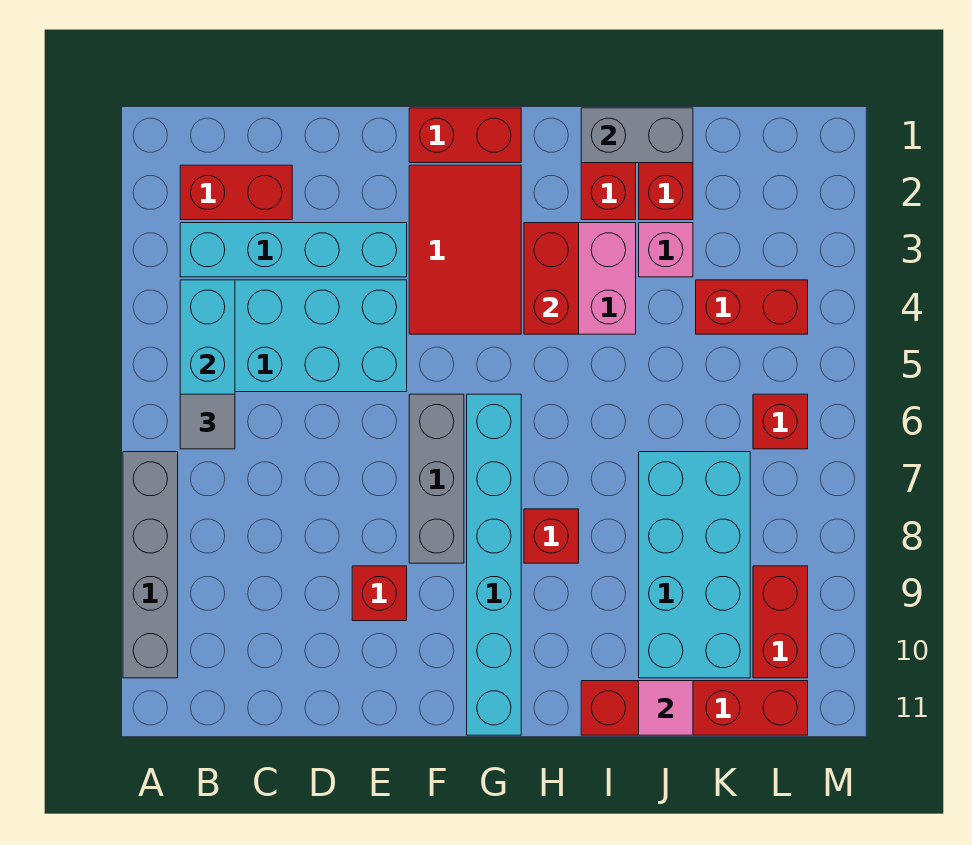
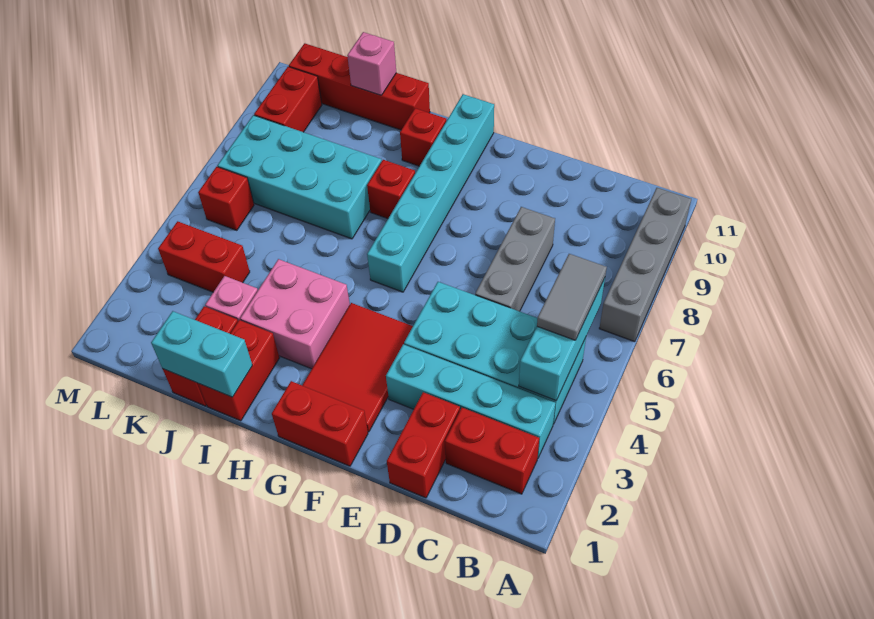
grey 1x1 tile [180,394,235,449] -> grey 1x2 tile [537,254,607,340]
red 1x1 brick [352,566,407,621] -> red 1x1 brick moved to [400,108,446,166]
grey 1x3 brick [409,394,464,563] -> grey 1x3 brick moved to [475,207,555,311]
red 1x2 brick [524,223,579,334] -> red 1x2 brick moved to [387,392,460,498]
grey 1x2 brick [581,108,693,163] -> cyan 1x2 brick [151,311,252,397]
cyan 2x4 brick [639,452,750,678] -> cyan 2x4 brick turned to [217,115,382,239]
pink 1x1 tile [639,681,693,735] -> pink 1x1 brick [347,32,396,95]

